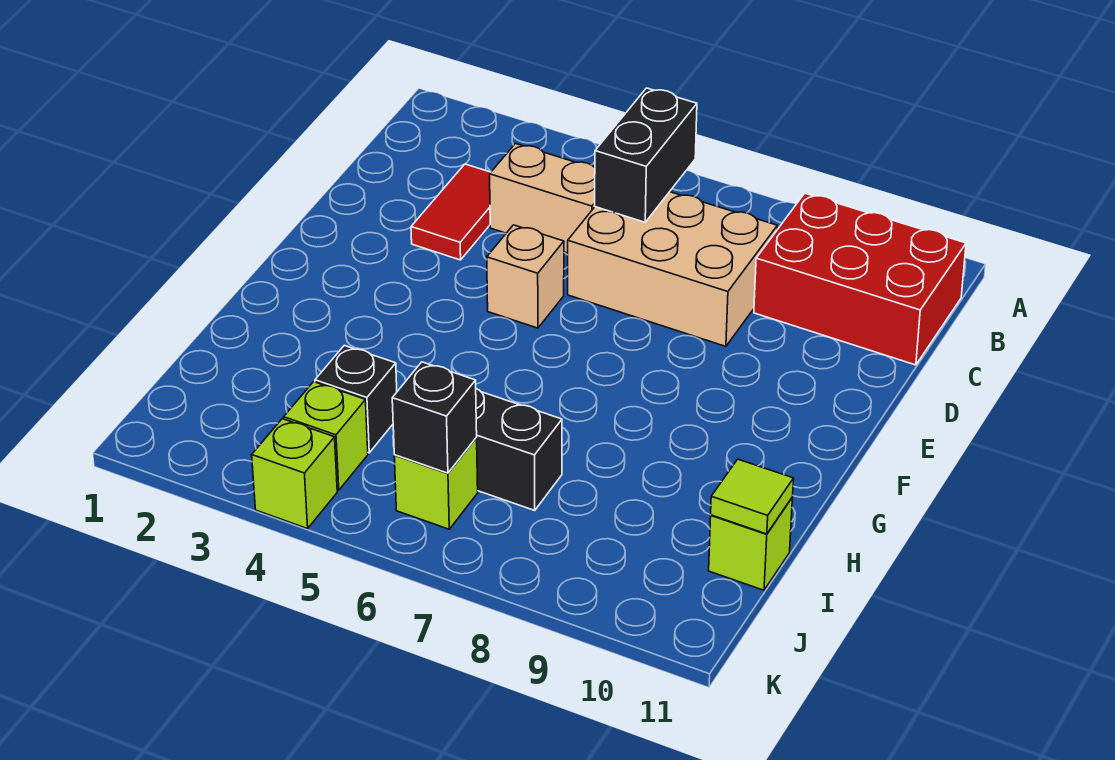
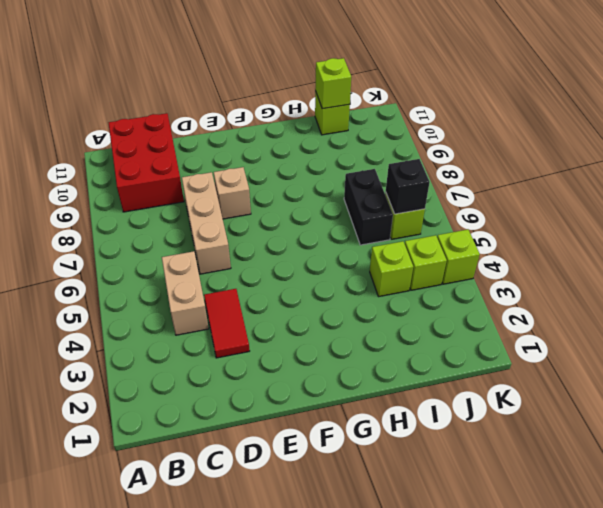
black 1x2 brick [595,88,697,222] -> none
red 1x2 tile [411,164,491,260] -> red 1x2 tile turned to [204,289,250,358]
tan 2x3 brick [568,192,777,346] -> tan 1x3 brick [182,172,231,274]
tan 1x1 brick [487,225,564,328] -> tan 1x1 brick moved to [214,167,251,219]
black 1x1 brick [315,345,397,453] -> lime 1x1 brick [370,241,413,297]
lime 1x1 tile [711,459,794,534] -> lime 1x1 brick [315,58,351,109]

